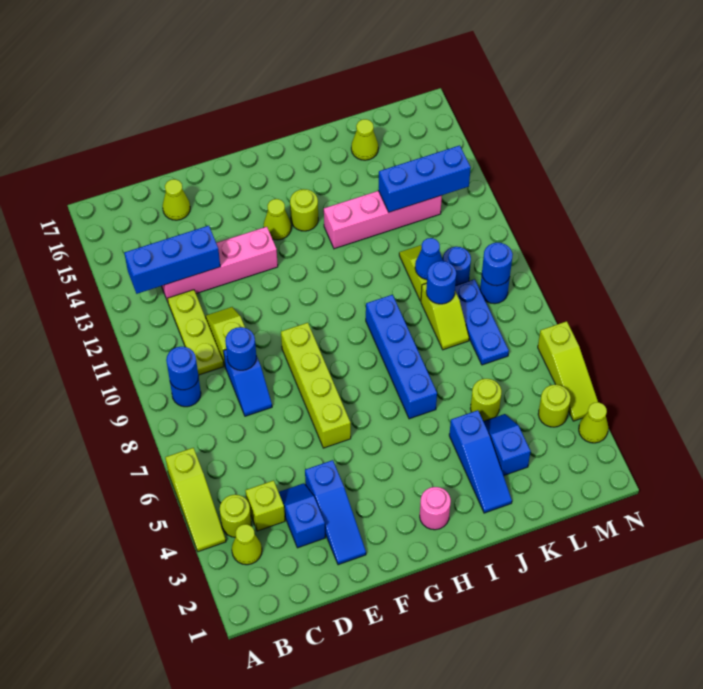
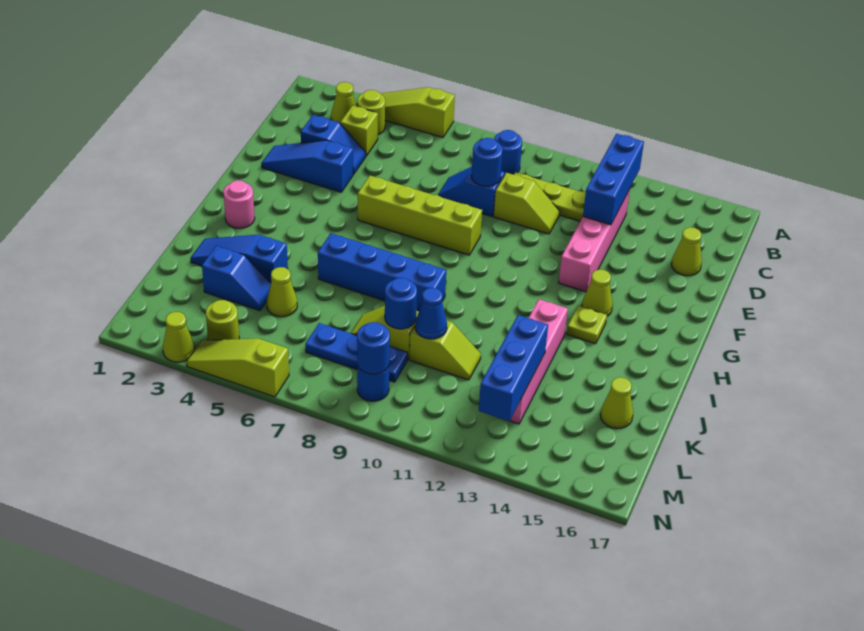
blue 1x1 round brick [166,347,199,390] -> none
lime 1x1 round brick [290,189,318,231] -> lime 1x1 plate [567,306,607,344]
lime 1x1 round brick [470,379,502,421] -> lime 1x1 cone [267,267,297,317]
blue 1x1 round brick [443,247,471,286] -> none

